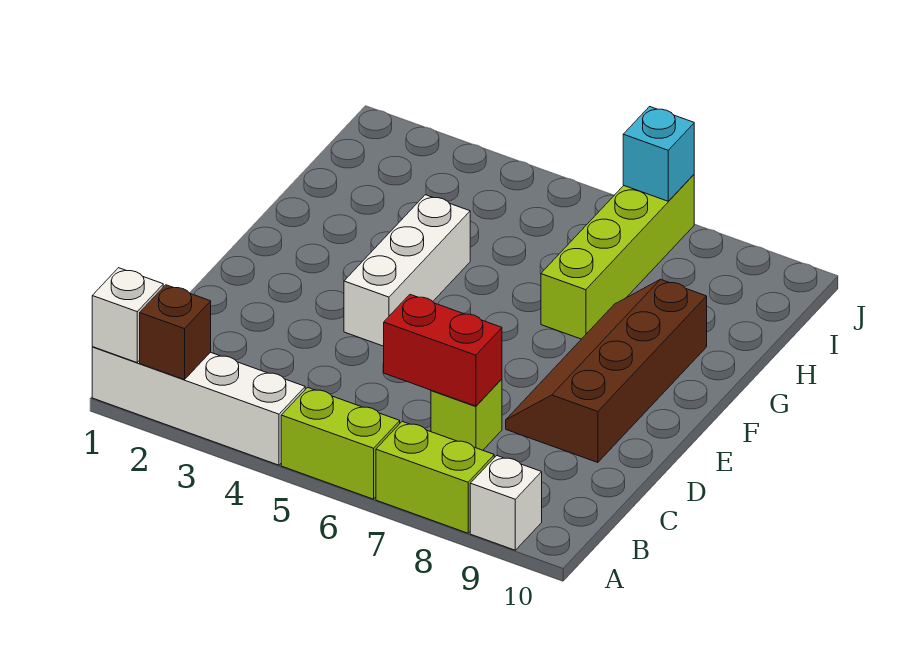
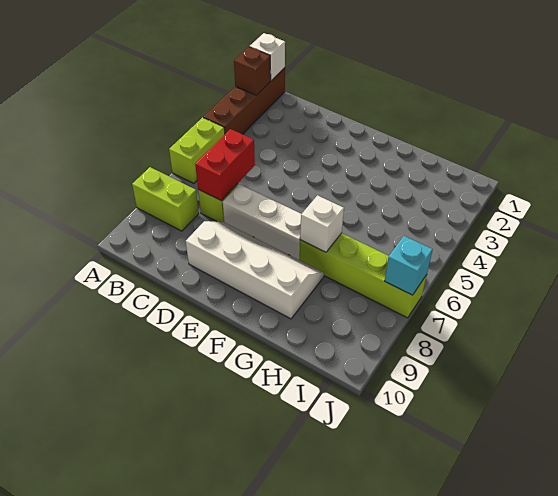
white 1x4 brick [92,347,305,465] -> brown 1x4 brick [203,68,285,134]
lime 1x2 brick [376,421,494,533] -> lime 1x2 brick turned to [132,167,199,231]
white 1x1 brick [470,456,542,550] -> white 1x1 brick moved to [300,195,344,252]
brown 2x4 slope [506,279,707,463] -> white 2x4 slope [186,221,324,319]
white 1x3 brick [344,195,470,346] -> white 1x3 brick moved to [223,184,301,260]

